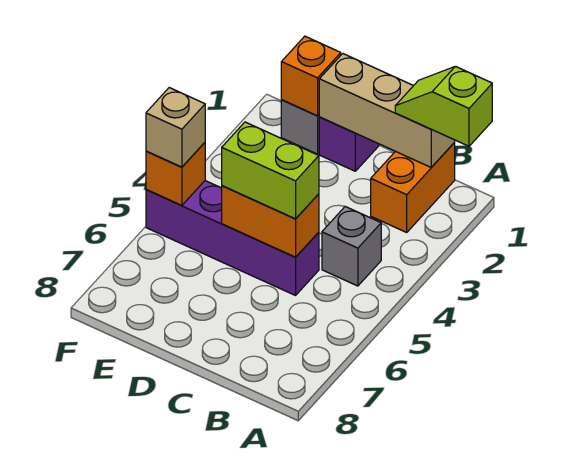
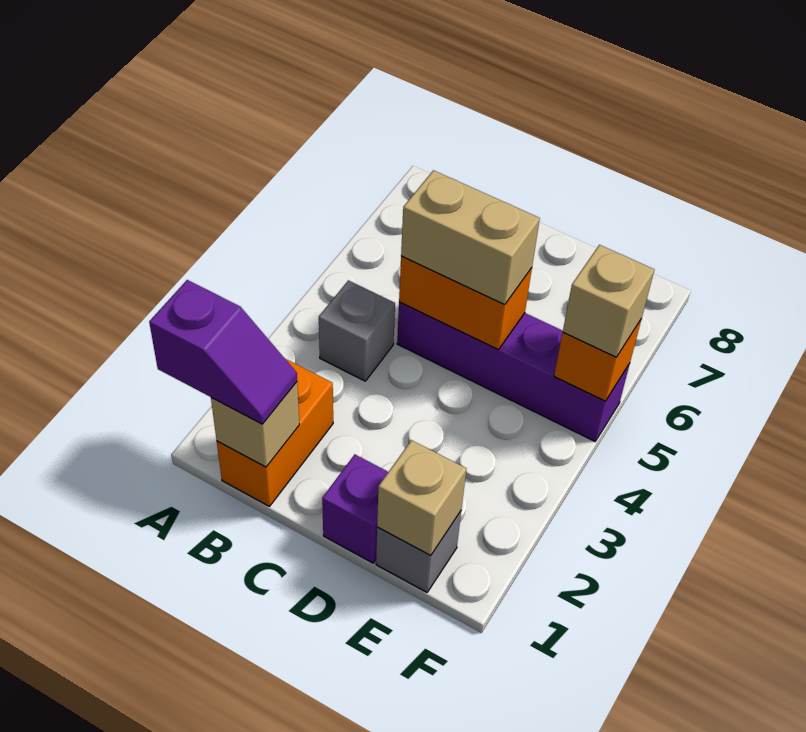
lime 1x2 slope [395,66,492,146] -> purple 1x2 slope [149,280,297,424]
tan 1x3 brick [319,54,455,167] -> tan 1x1 brick [211,382,299,467]
lime 1x2 brick [222,122,319,219] -> tan 1x2 brick [401,170,540,305]
orange 1x1 brick [281,36,341,116] -> tan 1x1 brick [377,440,466,556]

